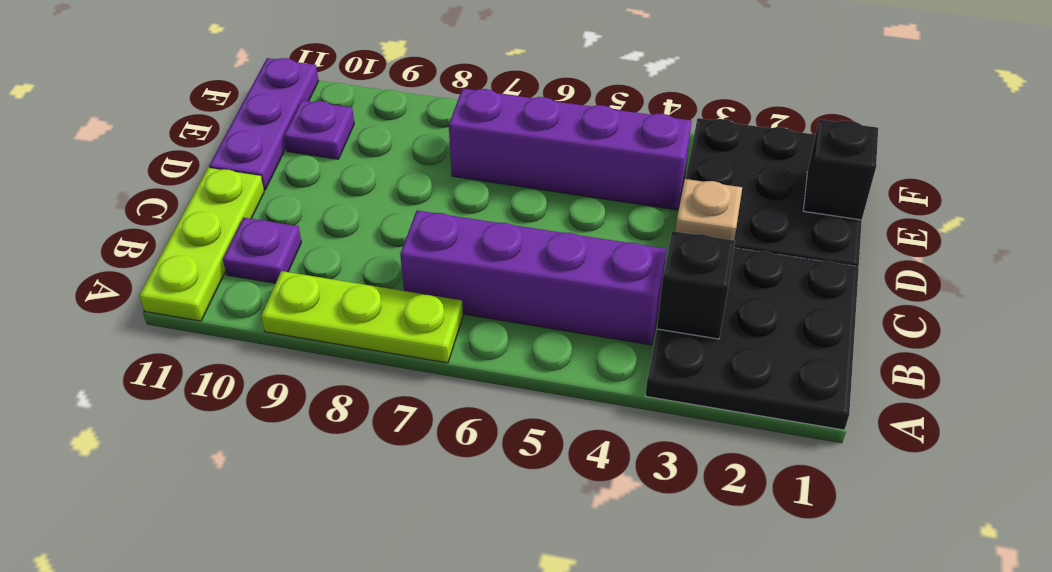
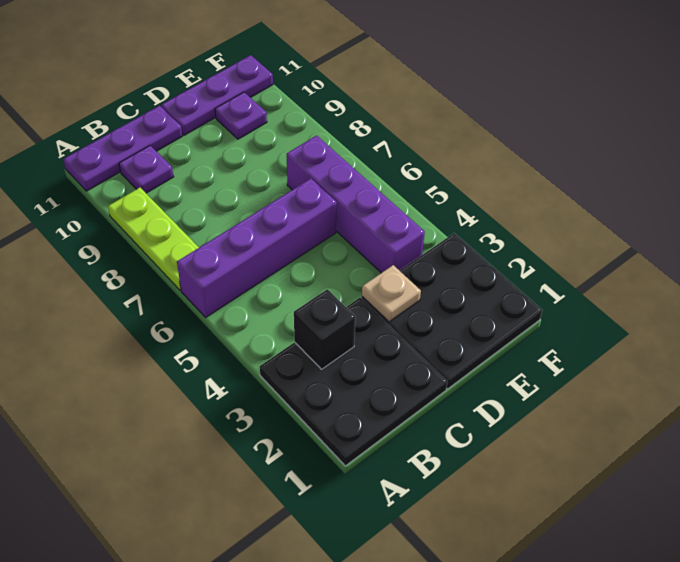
lime 1x3 plate [139,168,264,321] -> purple 1x3 plate [63,106,182,191]
purple 1x4 brick [400,210,667,345] -> purple 1x4 brick turned to [177,179,337,317]
black 1x1 brick [804,119,878,220] -> none

